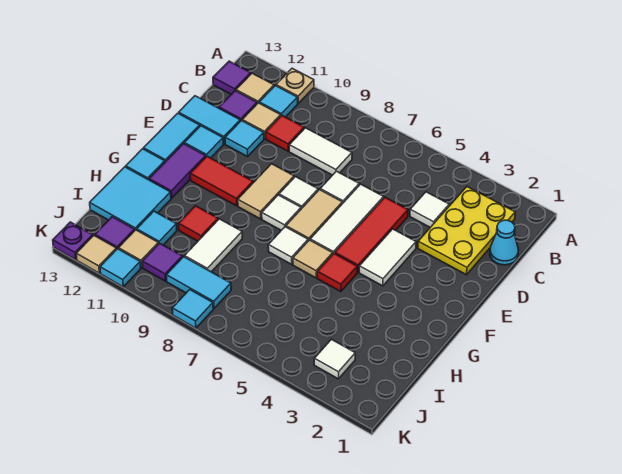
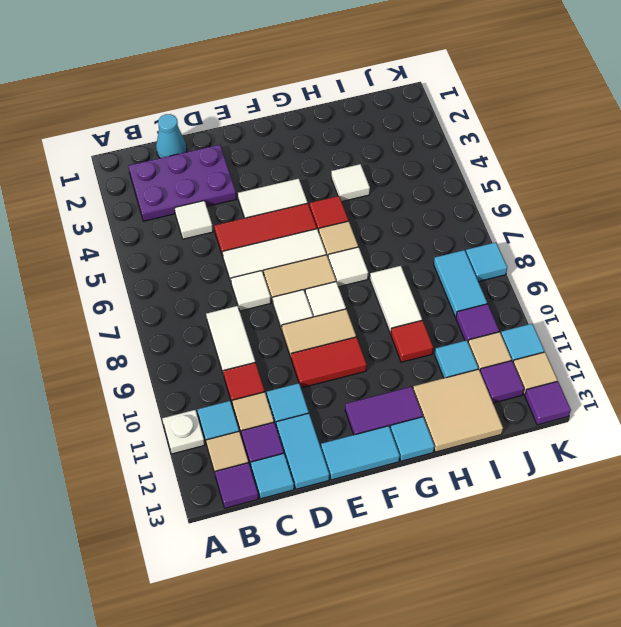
tan 1x1 plate [276,68,314,103] -> white 1x1 plate [162,410,205,454]
yellow 2x3 plate [418,187,515,275] -> purple 2x3 plate [128,145,236,221]
cyan 1x1 tile [184,126,223,158] -> cyan 1x1 tile moved to [251,453,294,499]
red 1x2 tile [190,156,253,206] -> red 1x2 tile turned to [291,337,367,388]
white 1x2 tile [185,219,242,272] -> white 1x2 tile turned to [370,266,422,334]
cyan 2x2 tile [90,167,171,230] -> tan 2x2 tile [413,369,503,452]
white 1x1 tile [314,339,355,379] -> white 1x1 tile moved to [331,164,370,202]
purple 1x1 plate [53,222,93,260] -> purple 1x1 tile [525,381,571,425]

